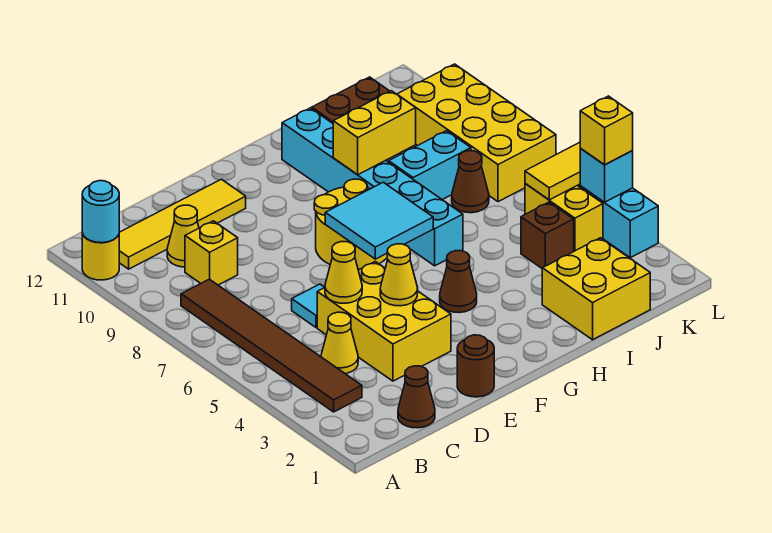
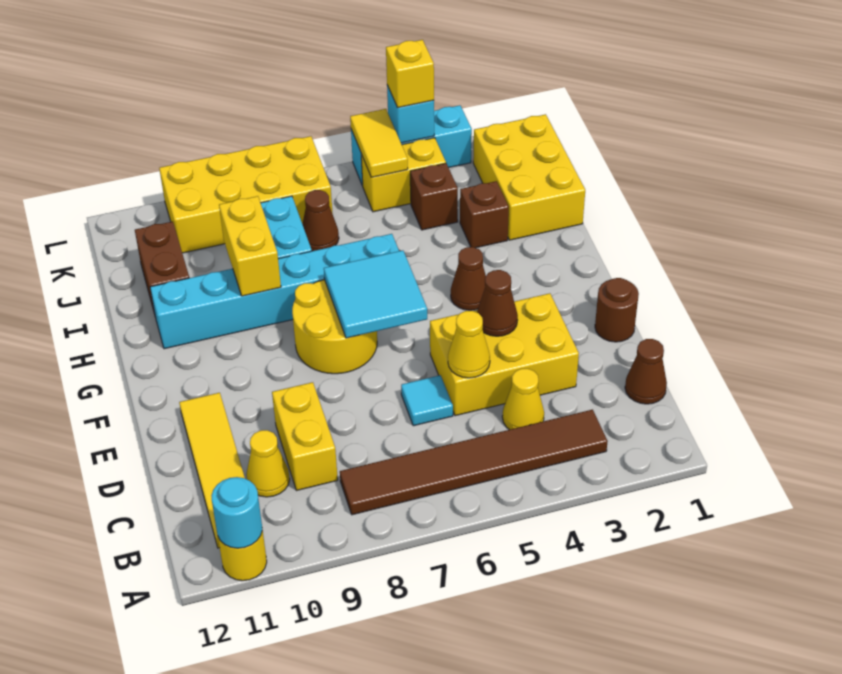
yellow 1x1 brick [185,221,238,285] -> yellow 1x2 brick [272,382,338,490]
yellow 1x1 cone [380,244,418,306] -> brown 1x1 cone [477,270,518,336]
yellow 2x2 brick [542,238,650,340] -> yellow 2x3 brick [473,114,585,240]
none -> brown 1x1 brick [460,181,509,248]

